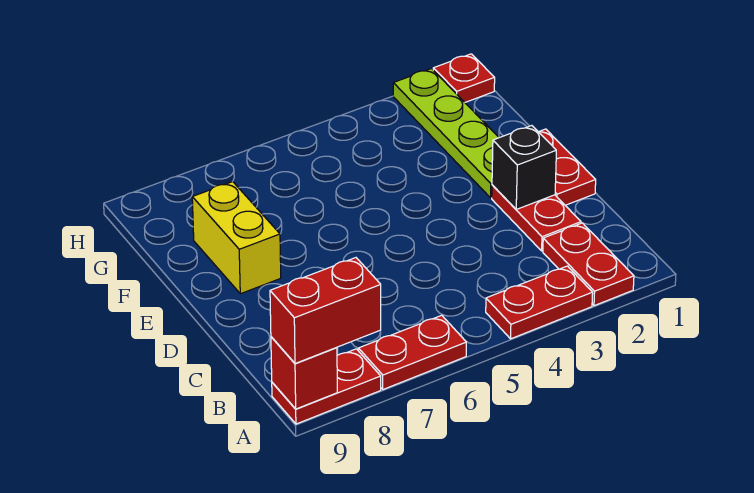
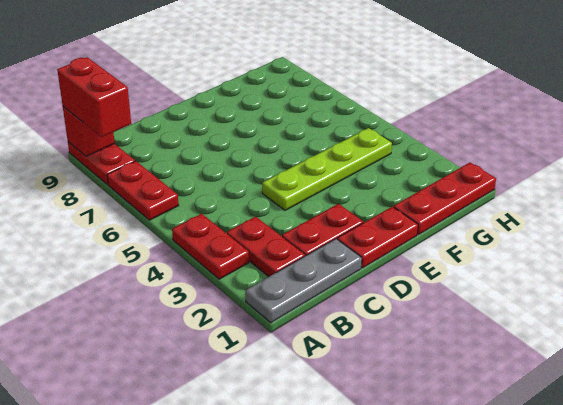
none -> grey 1x3 plate [245,239,362,323]
red 1x2 plate [543,223,634,306] -> red 1x2 plate turned to [227,217,305,277]
black 1x1 brick [492,126,556,209] -> none
lime 1x4 plate [393,69,499,198] -> lime 1x4 plate moved to [262,128,392,210]
yellow 1x2 brick [192,182,281,294] -> none
red 1x1 plate [433,54,495,102] -> red 1x3 plate [394,162,496,235]

